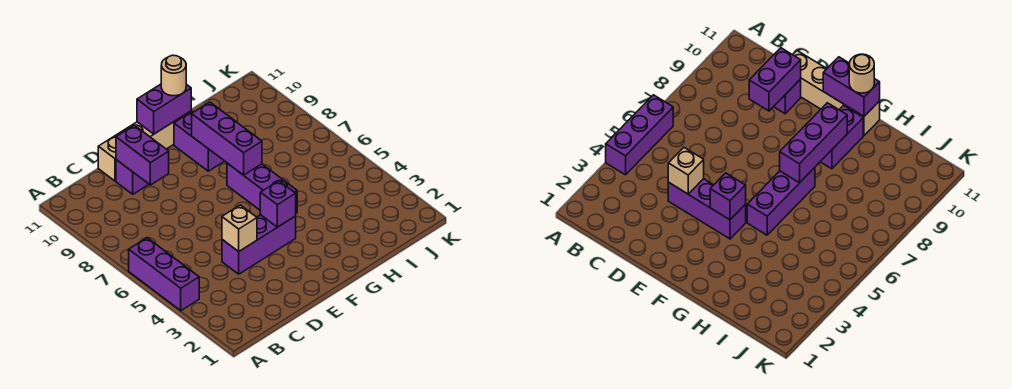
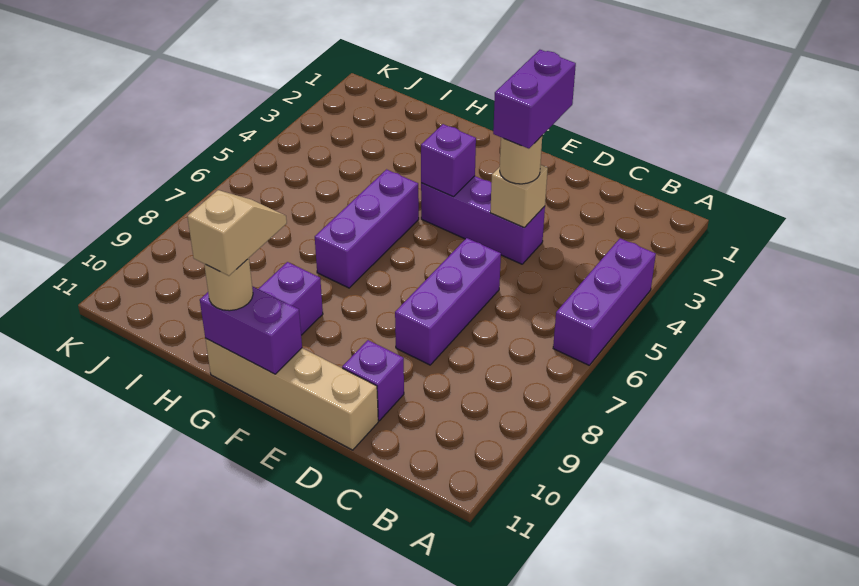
none -> tan 1x1 round brick [500,136,542,184]
purple 1x2 brick [116,125,169,185] -> purple 1x2 brick moved to [493,50,576,149]
purple 1x3 brick [192,102,262,175] -> purple 1x3 brick moved to [395,238,501,365]
none -> tan 1x2 slope [187,190,287,276]

